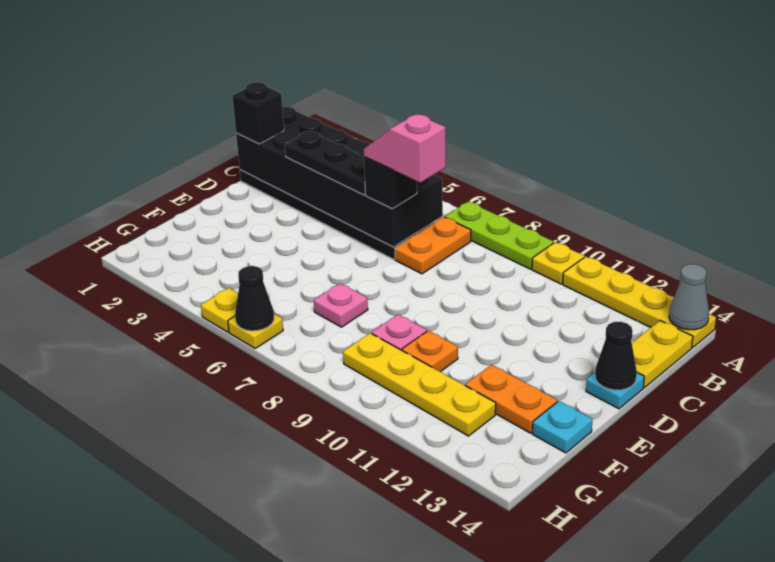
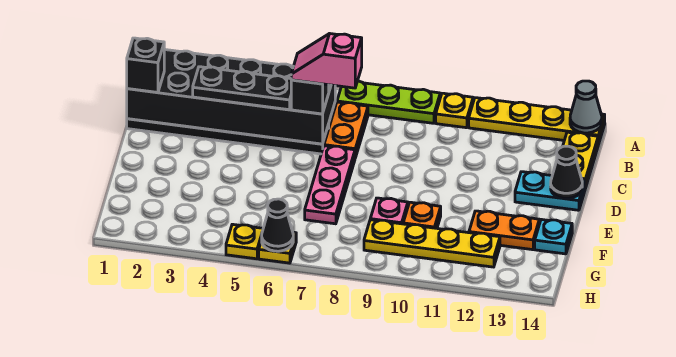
cyan 1x1 plate [586,373,644,409] -> cyan 1x2 plate [515,172,585,210]
pink 1x1 plate [314,283,368,327] -> pink 1x3 plate [305,146,355,224]

